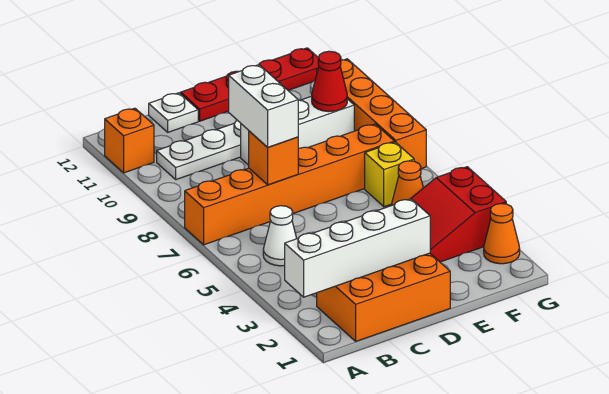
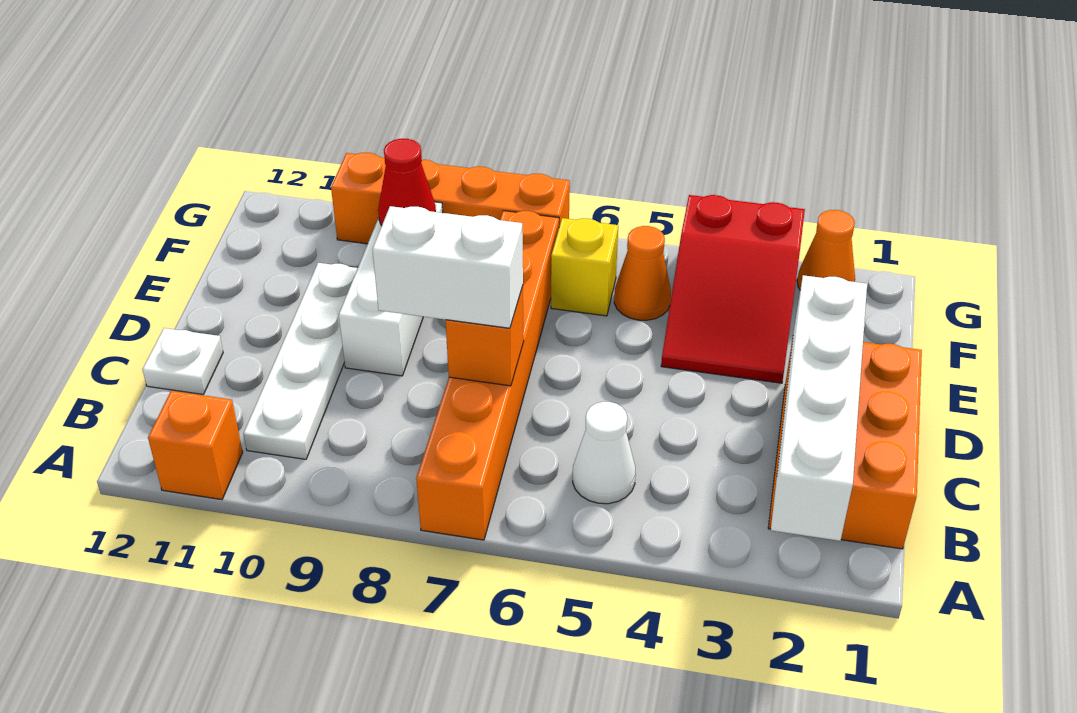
red 1x4 plate [181,48,319,121] -> none

